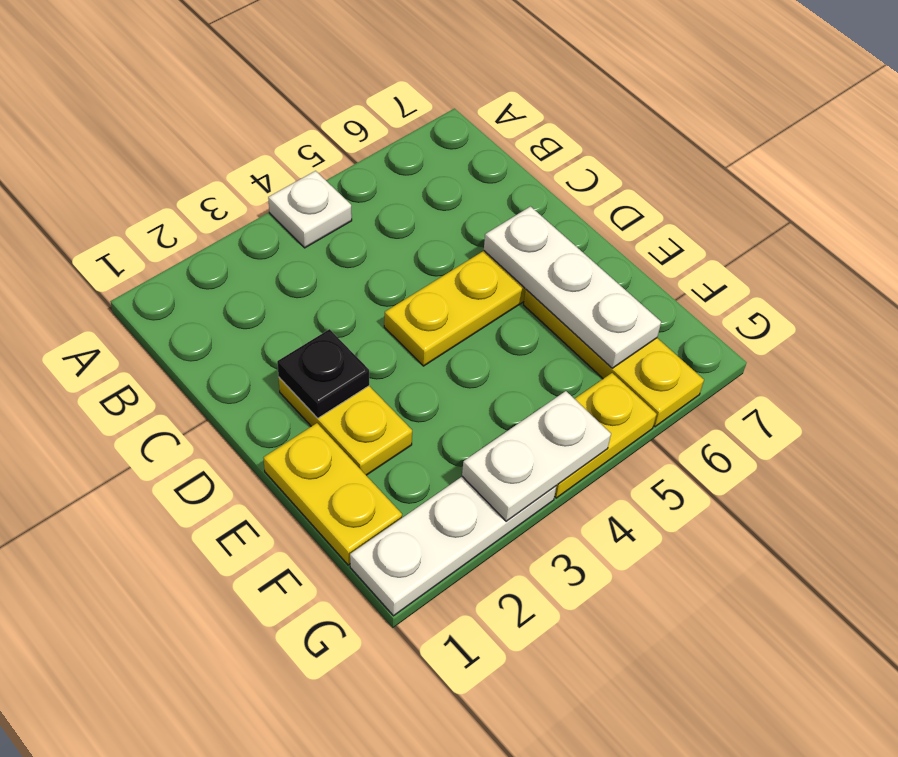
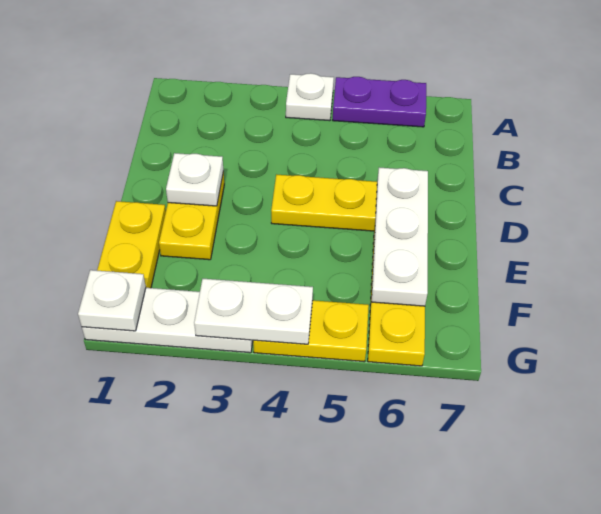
none -> purple 1x2 plate [333,77,426,127]
black 1x1 plate [277,329,369,418] -> white 1x1 plate [166,153,223,206]
none -> white 1x1 plate [78,270,146,331]

